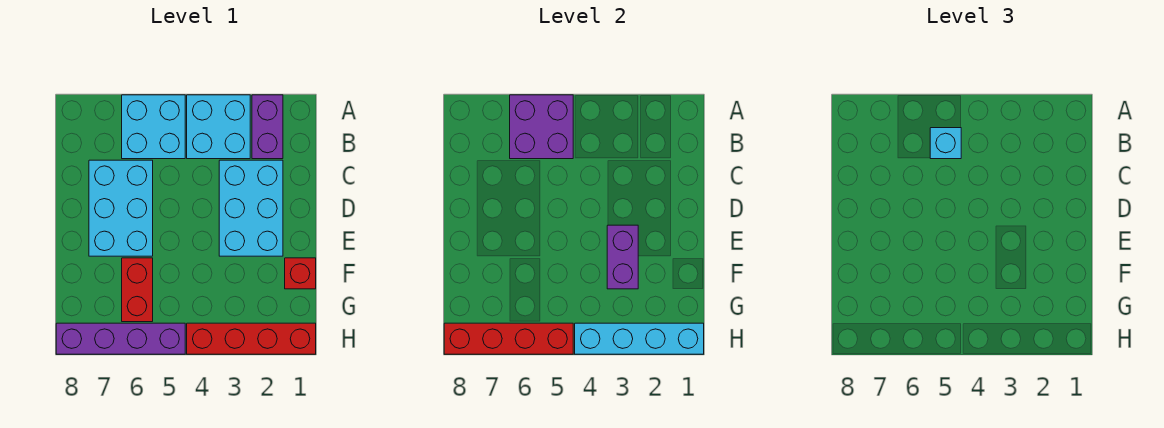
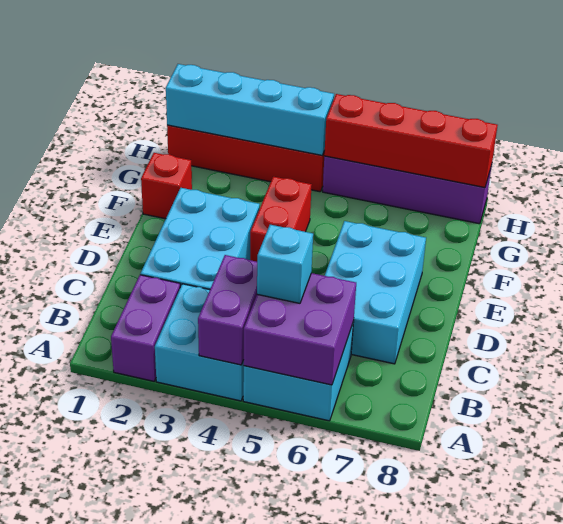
purple 1x2 brick [607,225,638,289] -> purple 1x2 brick moved to [198,255,257,365]
red 1x2 brick [122,258,153,322] -> red 1x2 brick moved to [250,177,312,262]

